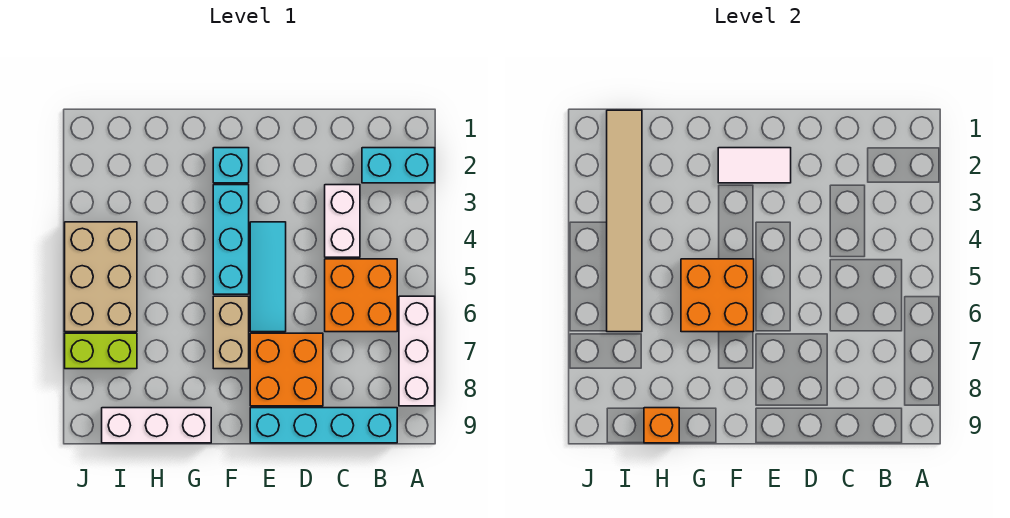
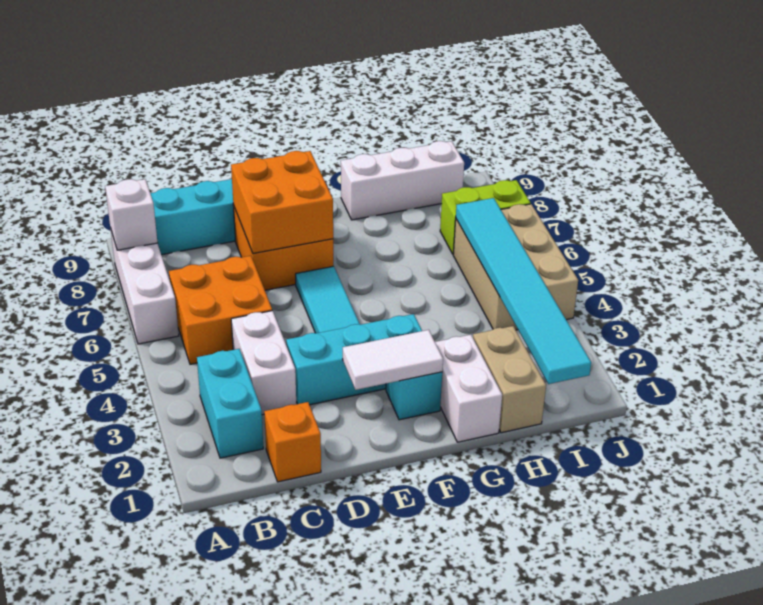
cyan 1x2 brick [362,148,435,183] -> cyan 1x2 brick turned to [197,349,263,458]
none -> white 1x1 brick [105,179,158,250]
cyan 1x3 brick [213,185,249,294] -> cyan 1x3 brick turned to [286,314,422,405]
orange 2x2 brick [681,259,754,332] -> orange 2x2 brick moved to [231,151,333,253]
tan 1x2 brick [213,296,249,369] -> tan 1x2 brick moved to [473,326,546,433]
none -> white 1x2 brick [435,335,502,442]
orange 1x1 brick [644,408,679,443] -> orange 1x1 brick moved to [264,402,321,482]
tan 1x6 tile [607,110,642,332] -> cyan 1x6 tile [456,198,591,384]

